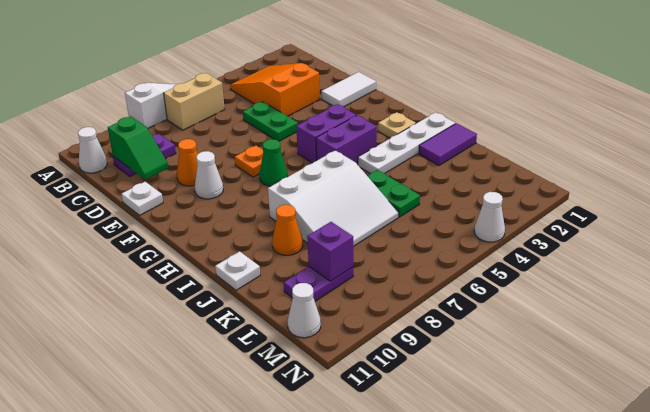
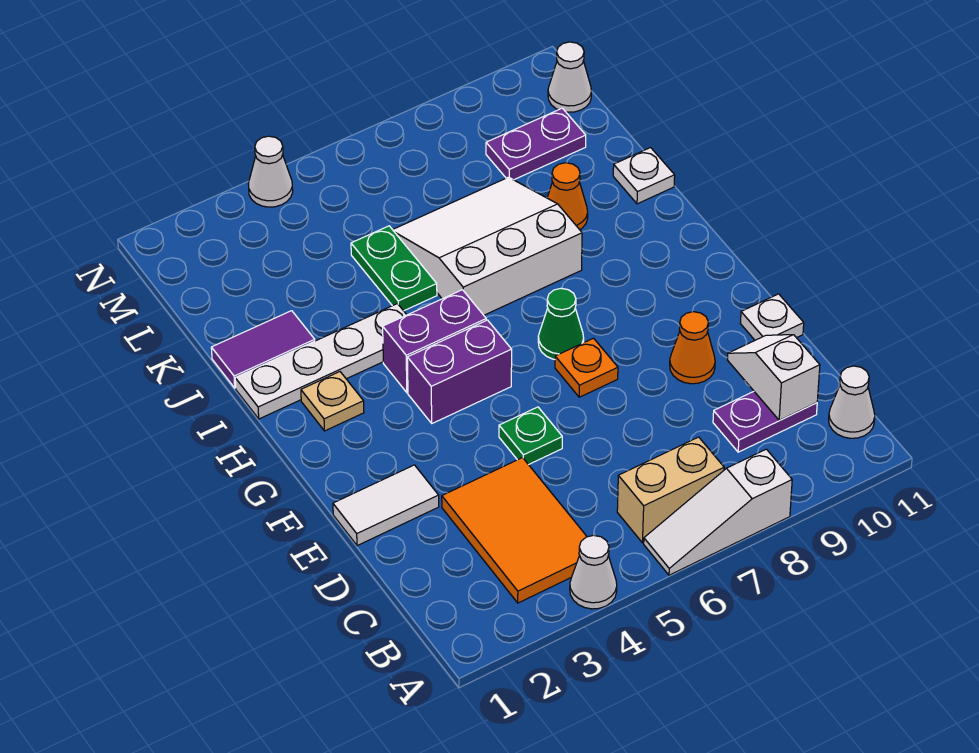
orange 2x3 slope [230,63,320,116] -> orange 2x3 tile [442,458,587,603]
green 1x2 slope [108,116,168,180] -> white 1x2 slope [728,335,820,420]
green 1x2 plate [243,102,298,141] -> green 1x1 plate [499,407,562,465]
white 1x1 cone [195,151,223,199] -> white 1x1 cone moved to [570,535,617,609]
purple 1x1 brick [307,222,353,281] -> none

